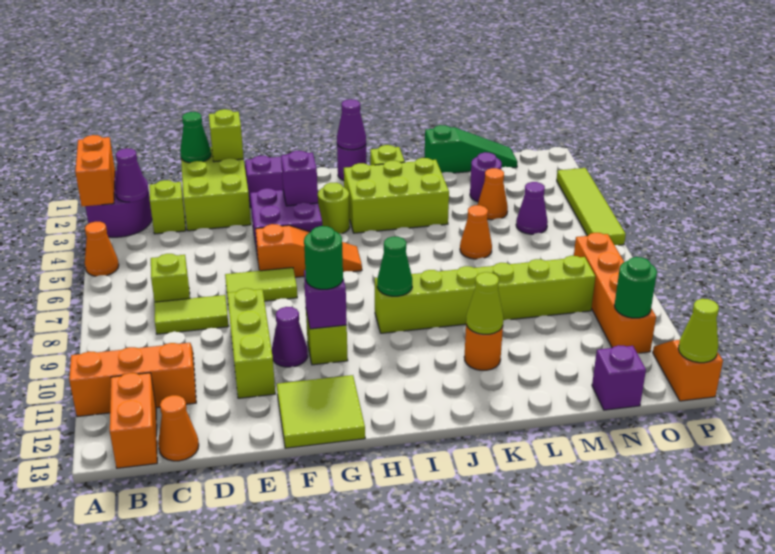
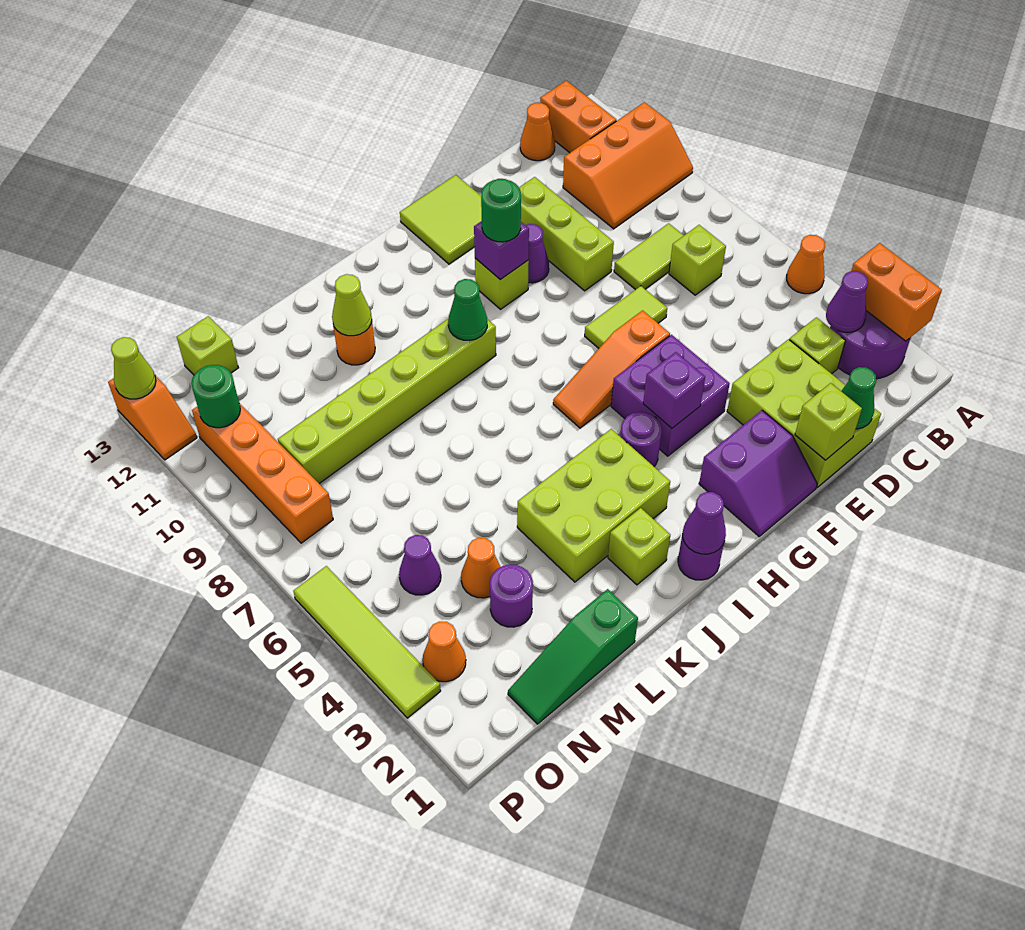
lime 1x1 round brick [318,183,350,234] -> purple 1x1 round brick [620,412,662,466]
orange 1x1 cone [460,205,492,259] -> orange 1x1 cone moved to [423,622,466,682]
purple 1x1 brick [592,345,646,410] -> lime 1x1 brick [177,316,238,375]

